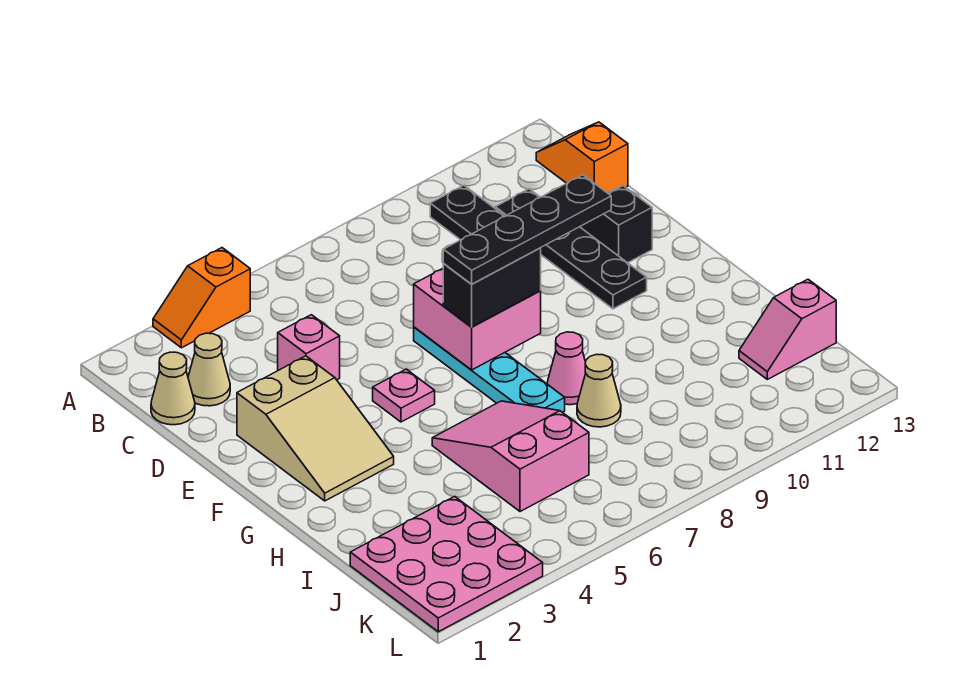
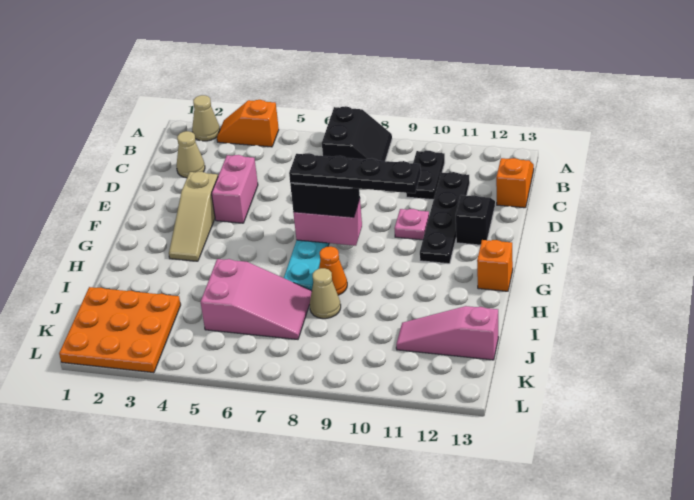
none -> black 2x2 slope [322,106,392,161]
tan 1x1 cone [151,352,195,425] -> tan 1x1 cone moved to [192,95,220,141]
pink 1x1 brick [278,315,340,380] -> pink 1x2 brick [212,155,258,223]
tan 2x3 slope [237,356,394,501] -> tan 1x3 slope [169,172,218,261]
pink 2x2 brick [414,269,541,370] -> pink 1x2 brick [293,199,362,246]
pink 1x1 plate [373,369,435,422] -> pink 1x1 plate moved to [395,209,429,240]
none -> orange 1x1 brick [477,240,513,291]
pink 2x3 slope [432,401,589,512] -> pink 2x3 slope turned to [201,259,312,339]
pink 1x1 cone [547,332,586,405] -> orange 1x1 cone [319,247,347,295]
pink 3x3 plate [350,496,543,632] -> orange 3x3 plate [59,287,181,373]
pink 1x2 slope [739,279,836,379] -> pink 1x3 slope [396,306,498,360]

